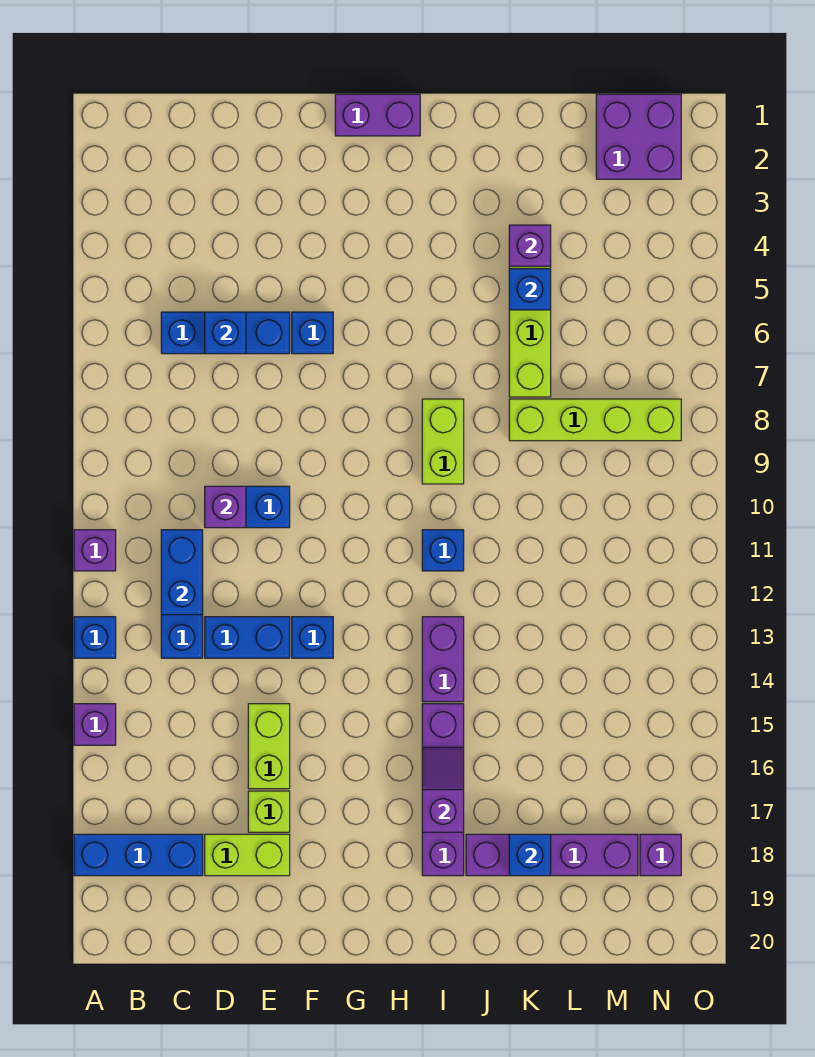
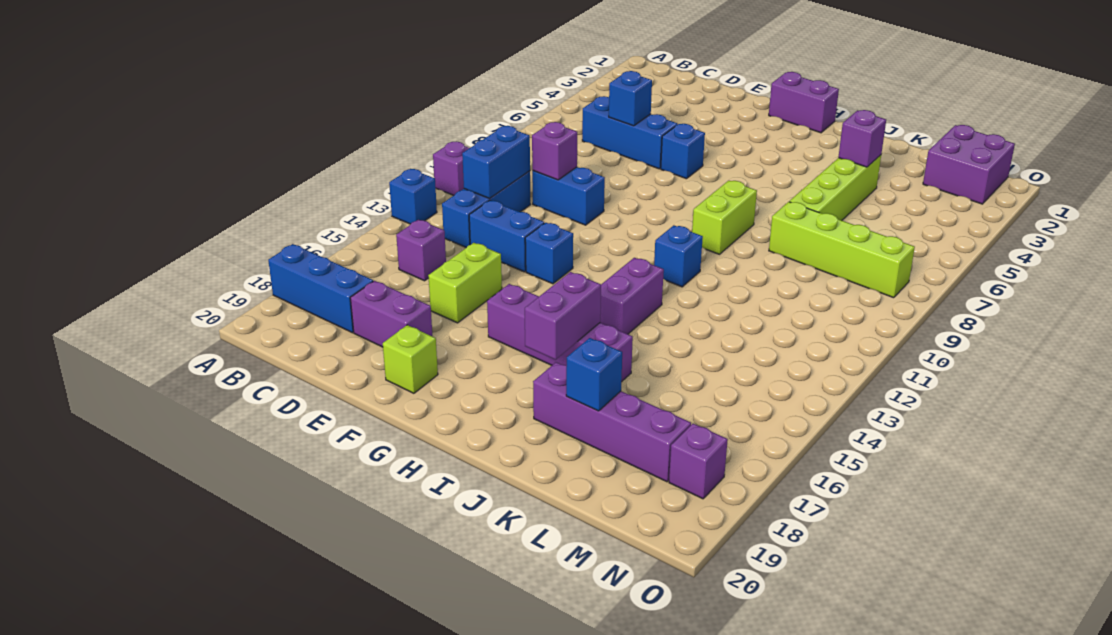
purple 1x1 brick [74,704,116,745] -> purple 1x1 brick moved to [396,220,446,281]
lime 1x2 brick [205,834,290,876] -> purple 1x2 brick [350,281,432,347]
lime 1x1 brick [248,791,290,832] -> lime 1x1 brick moved to [383,325,438,393]
purple 1x4 brick [422,704,464,876] -> purple 1x4 brick turned to [487,284,633,382]
purple 1x2 slope [422,747,464,832] -> purple 1x2 brick [525,272,601,360]
blue 1x1 brick [509,269,551,310] -> none

